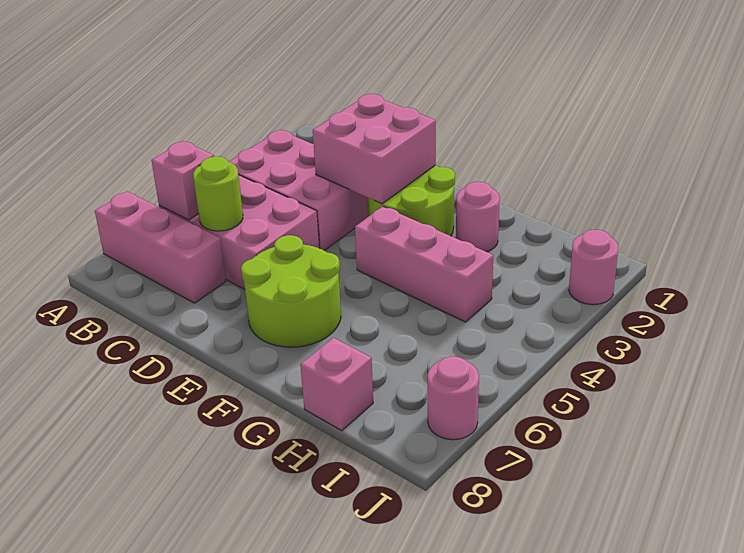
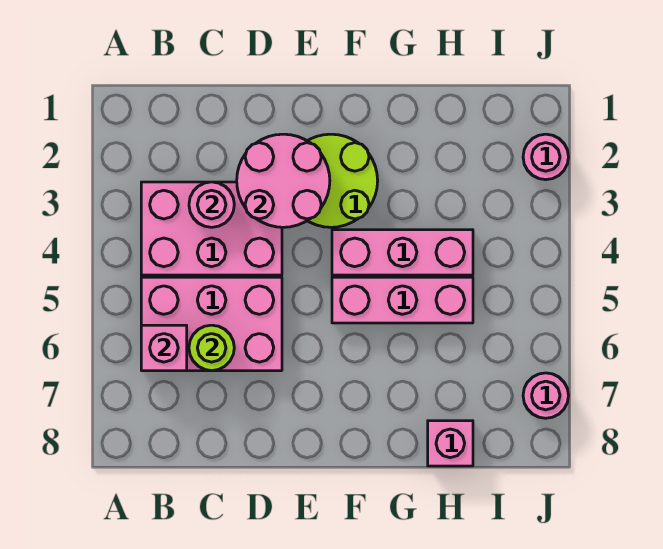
pink 1x3 brick [95,192,226,303] -> pink 1x3 brick moved to [332,277,473,323]
pink 2x2 brick [313,94,436,204] -> pink 2x2 round brick [237,134,330,227]
lime 2x2 round brick [241,235,341,347] -> none
pink 1x1 round brick [456,182,500,252] -> pink 1x1 round brick moved to [189,182,234,227]

